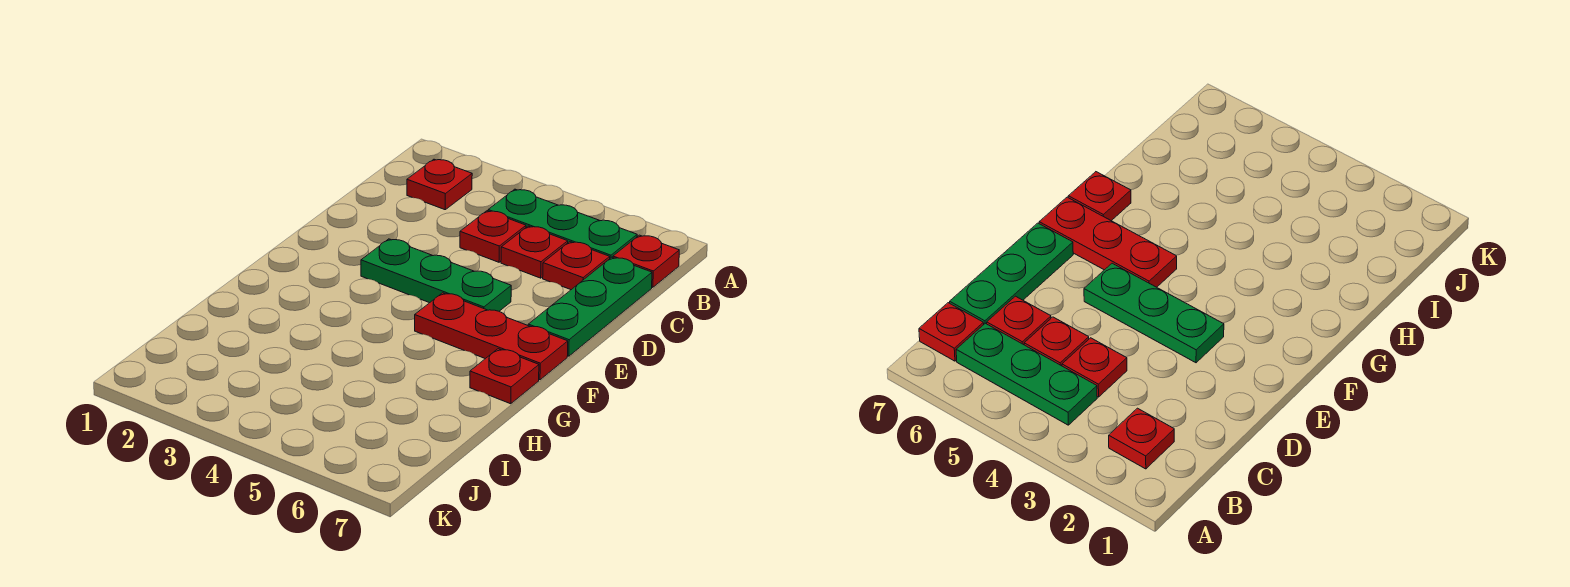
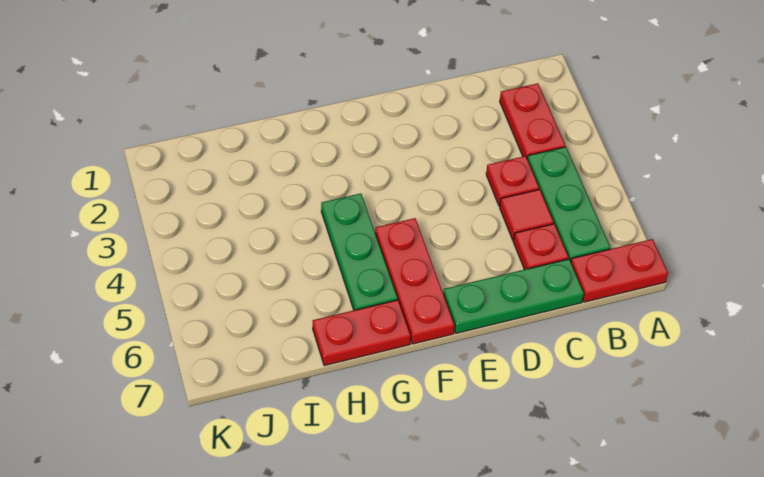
red 1x1 plate [407,159,472,210] -> red 1x2 plate [500,83,565,158]
red 1x1 plate [613,235,679,287] -> red 1x2 plate [571,239,668,302]
red 1x1 plate [501,226,568,278] -> red 1x1 tile [500,189,554,241]
green 1x3 plate [361,239,511,311] -> green 1x3 plate moved to [321,193,398,310]
red 1x1 plate [470,349,539,404] -> red 1x2 plate [313,300,411,366]

